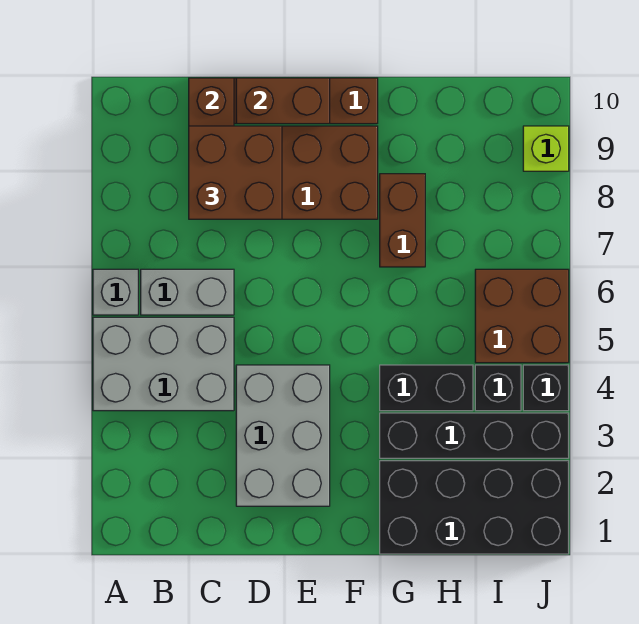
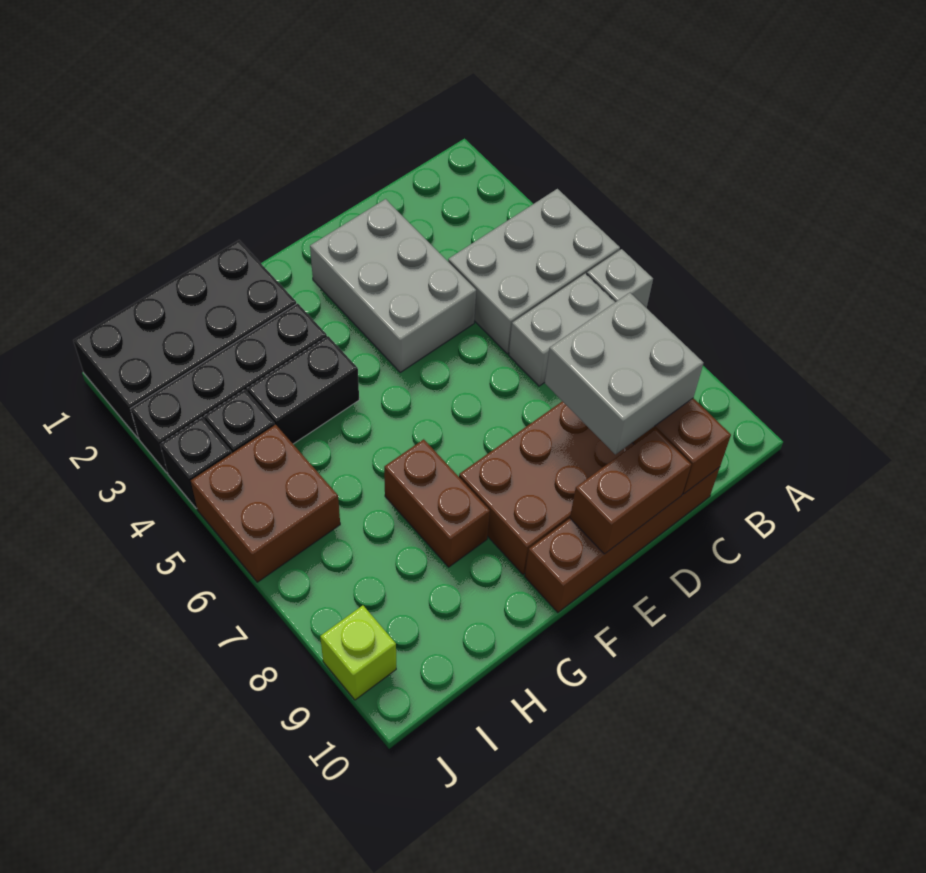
brown 2x2 brick [189,126,282,219] -> grey 2x2 brick [545,293,704,454]

